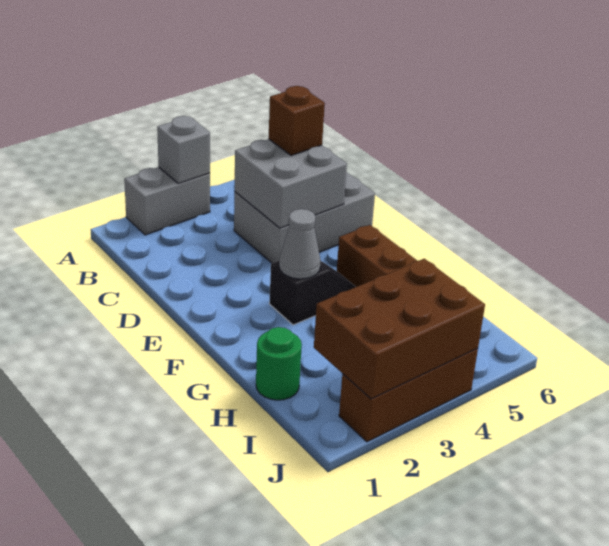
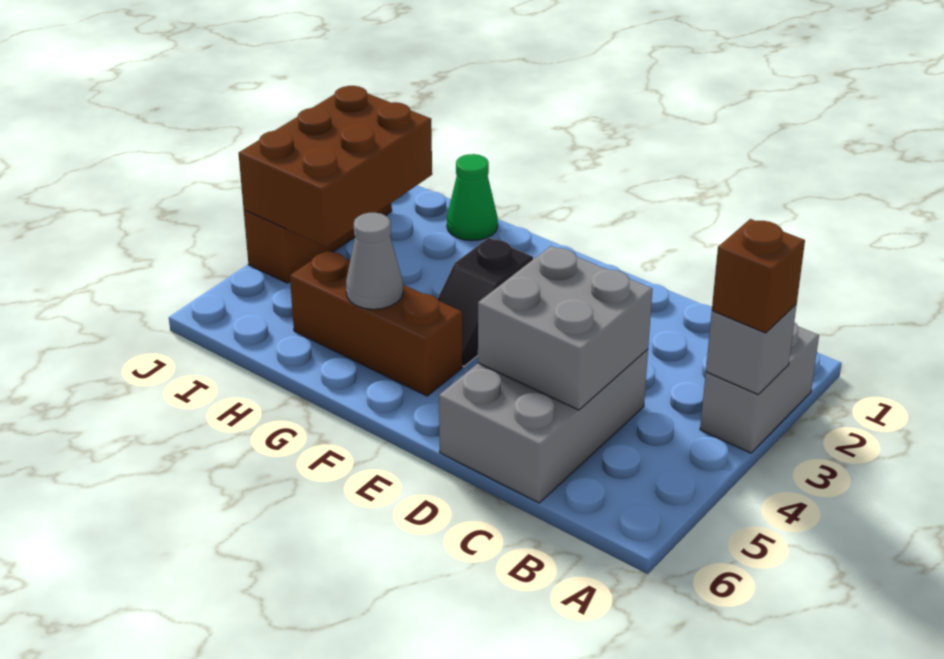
brown 1x1 brick [269,86,325,156] -> brown 1x1 brick moved to [712,219,805,333]
grey 1x1 cone [279,209,321,279] -> grey 1x1 cone moved to [346,213,403,309]
green 1x1 round brick [256,327,302,400] -> green 1x1 cone [447,154,498,241]

